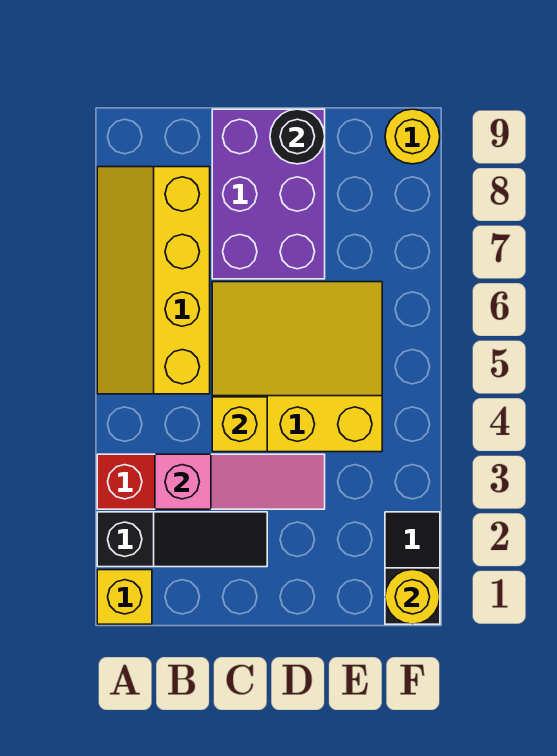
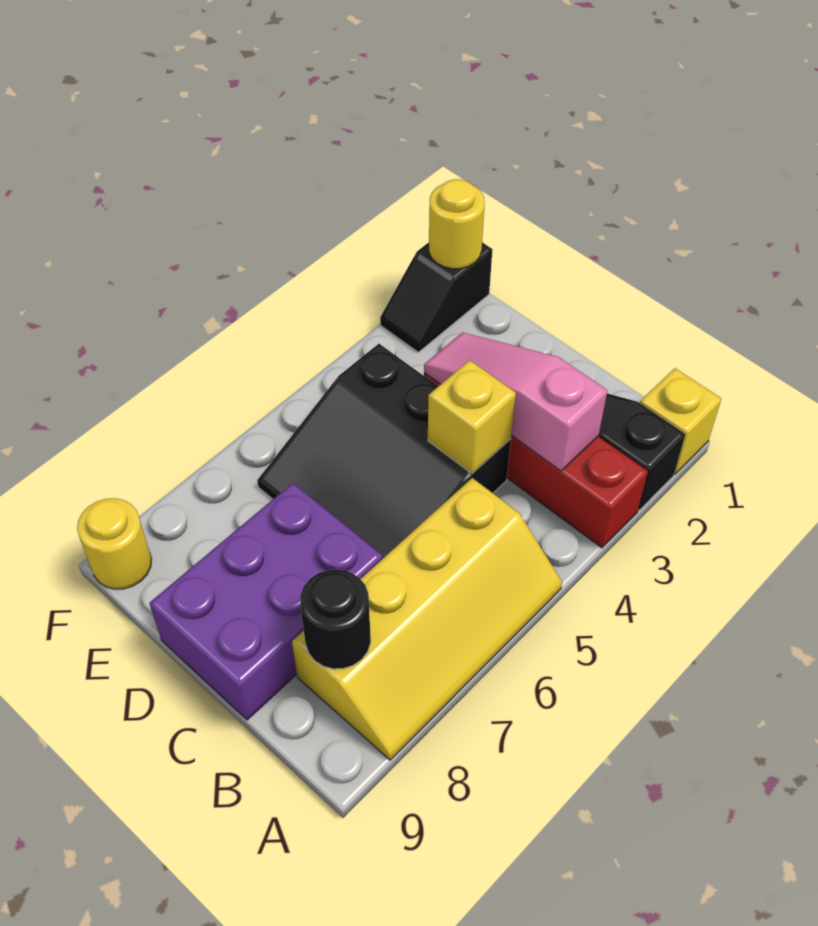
yellow 3x3 slope [212,282,382,452] -> black 3x3 slope [257,344,511,559]
black 1x1 round brick [270,109,325,164] -> black 1x1 round brick moved to [300,569,371,669]

